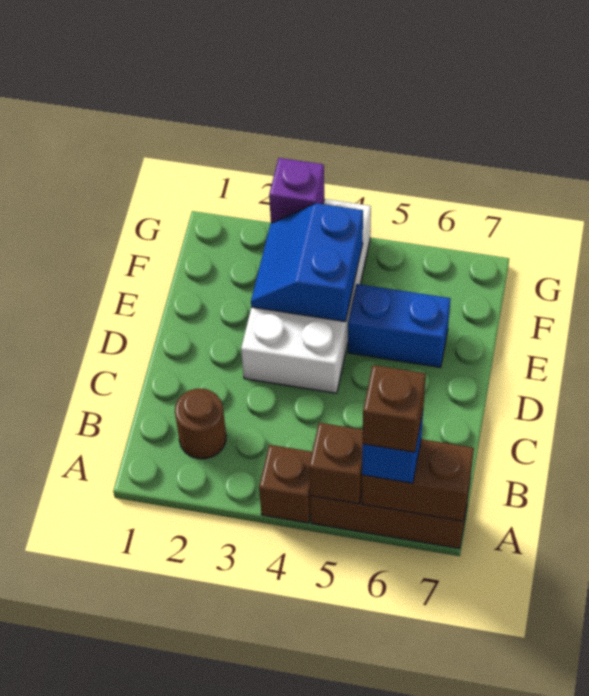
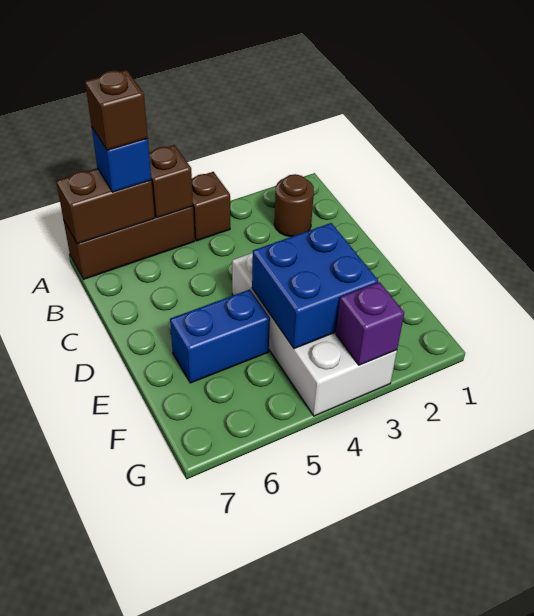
blue 2x2 slope [251,203,363,322] -> blue 2x2 brick [252,223,378,349]

